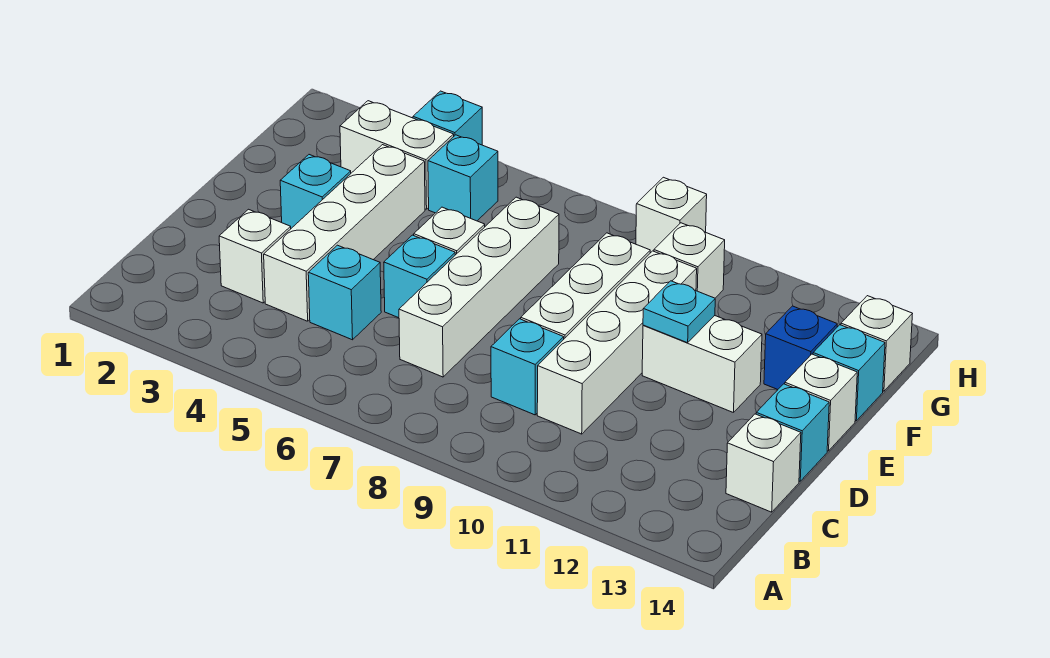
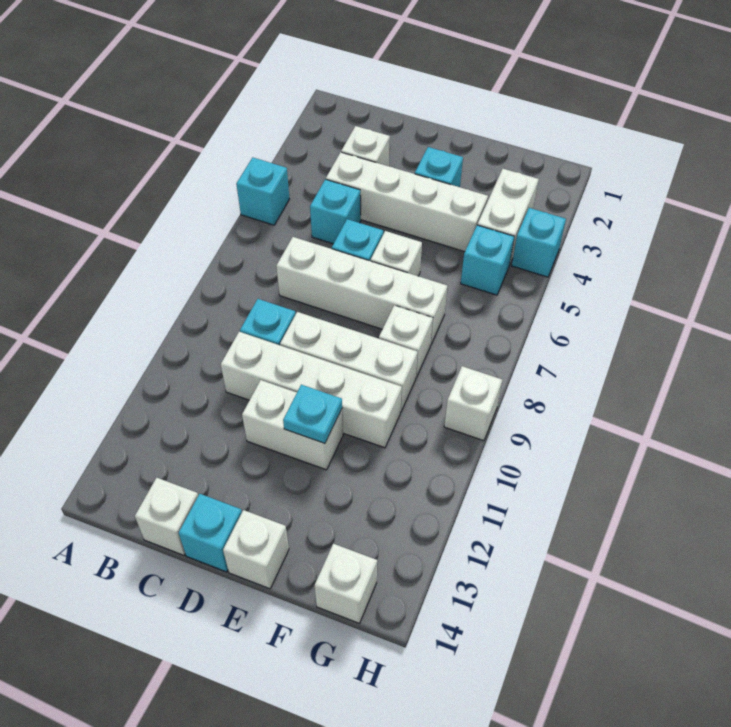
white 1x2 brick [642,315,762,413] -> white 1x2 brick turned to [242,380,343,470]
blue 1x1 brick [764,306,837,389] -> none
cyan 1x1 brick [813,325,885,421] -> cyan 1x1 brick moved to [236,158,289,225]
white 1x1 brick [654,223,725,298] -> white 1x1 brick moved to [379,305,433,378]

